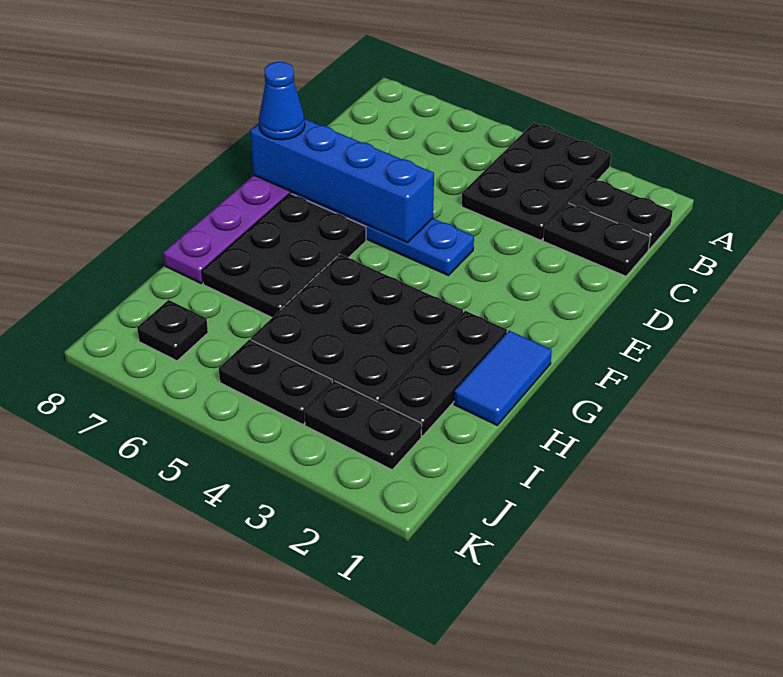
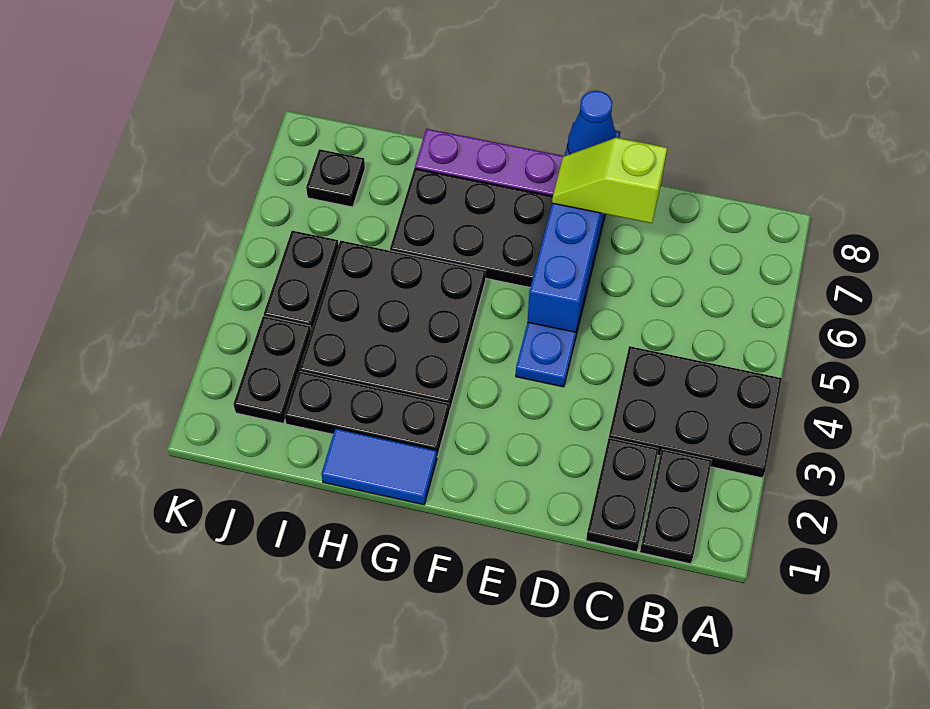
none -> lime 1x2 slope [552,138,667,223]

